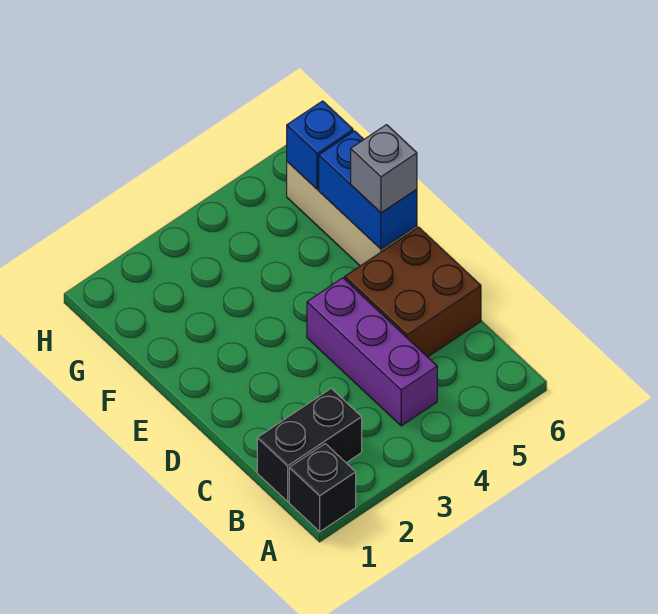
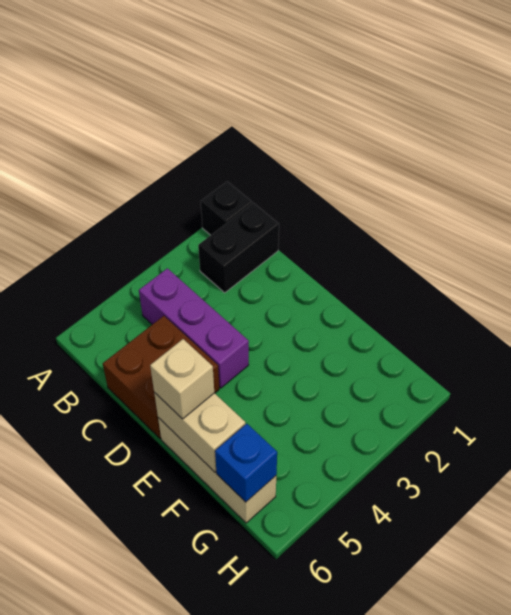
blue 1x2 brick [319,131,417,249] -> tan 1x2 brick [154,392,245,472]
grey 1x1 brick [351,125,417,213] -> tan 1x1 brick [150,339,214,419]

